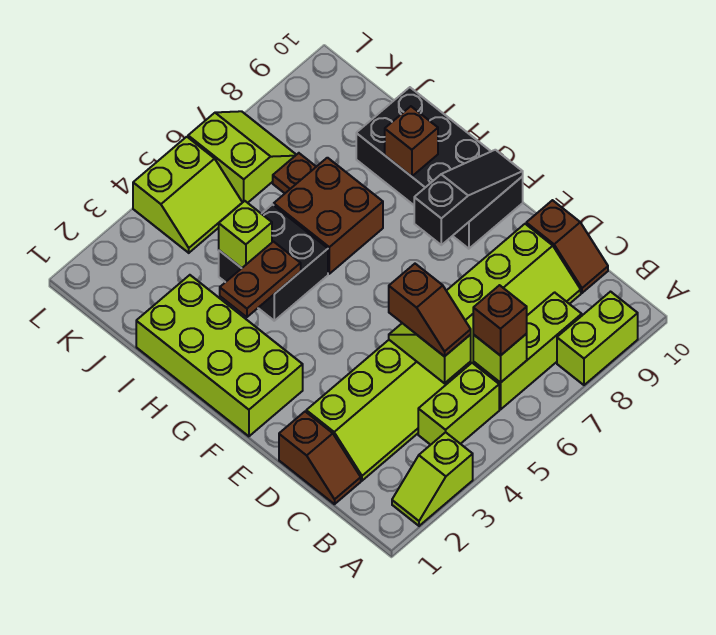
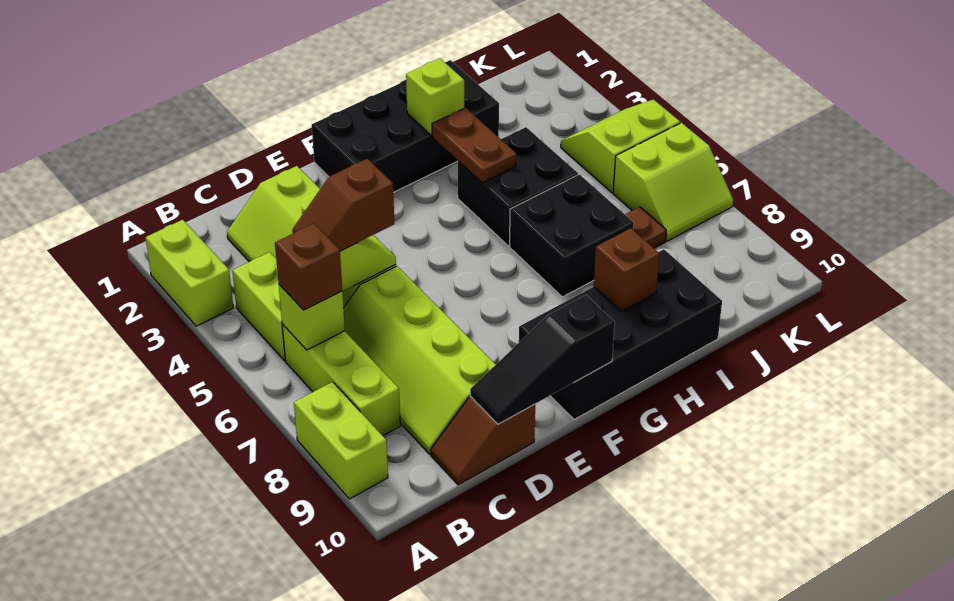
lime 1x2 slope [392,432,473,526] -> lime 1x2 brick [145,220,233,326]
brown 1x2 slope [279,412,361,504] -> none
lime 2x4 brick [136,275,303,436] -> black 2x4 brick [312,60,499,193]
black 1x3 slope [414,150,523,245] -> black 1x3 slope turned to [470,295,615,424]
brown 2x2 brick [274,158,383,274] -> black 2x2 brick [510,174,634,297]
lime 1x1 brick [219,201,272,268] -> lime 1x1 brick moved to [406,58,464,135]
lime 2x2 slope [133,137,242,253] -> lime 2x2 slope turned to [561,99,680,193]

